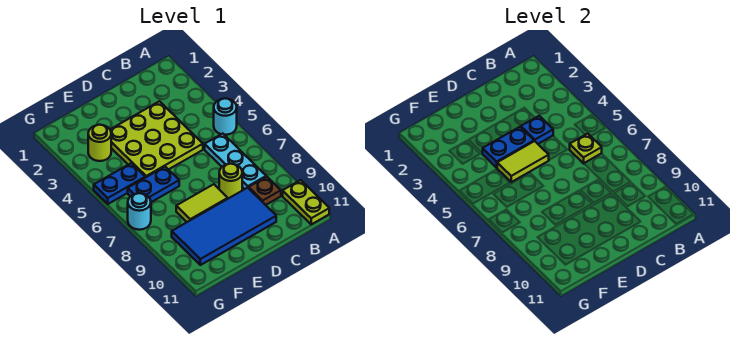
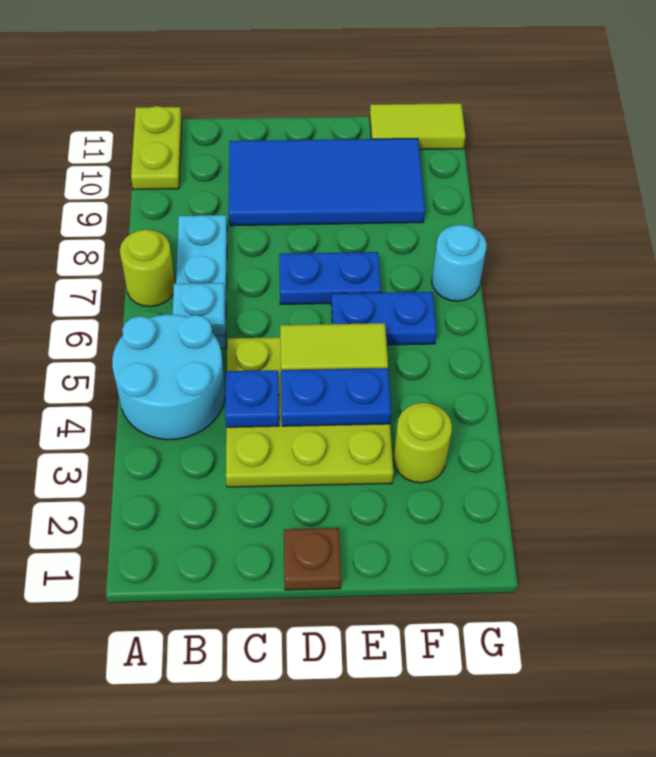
cyan 1x1 round brick [214,98,237,135] -> cyan 2x2 round brick [112,314,225,440]
lime 1x1 plate [570,134,602,163] -> cyan 1x1 plate [173,283,225,336]
brown 1x1 plate [249,177,281,205] -> brown 1x1 plate moved to [284,528,341,590]
lime 1x1 round brick [219,164,242,199] -> lime 1x1 round brick moved to [120,230,175,307]
lime 1x2 tile [176,184,228,222] -> lime 1x2 tile moved to [370,103,466,150]
blue 1x2 plate [94,163,145,204] -> blue 1x2 plate moved to [279,252,381,304]

